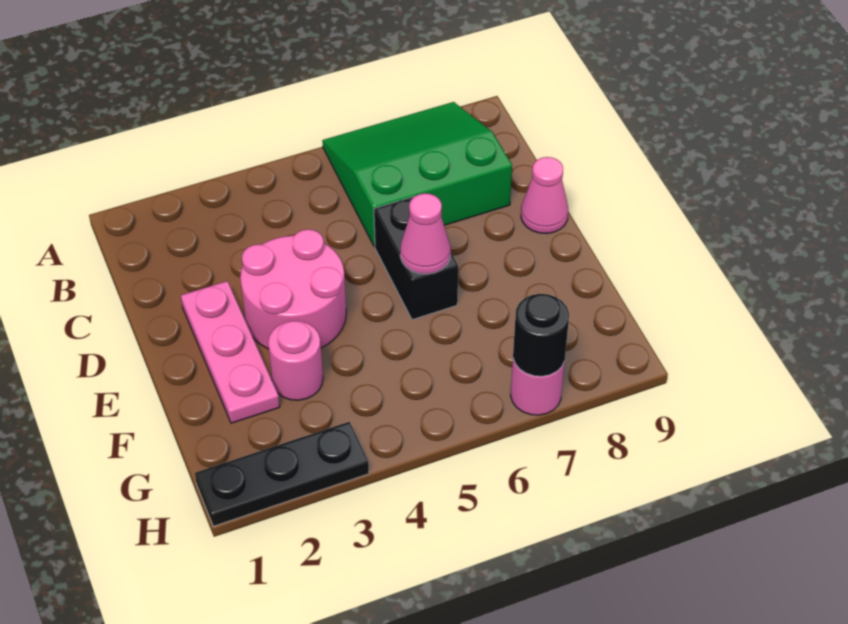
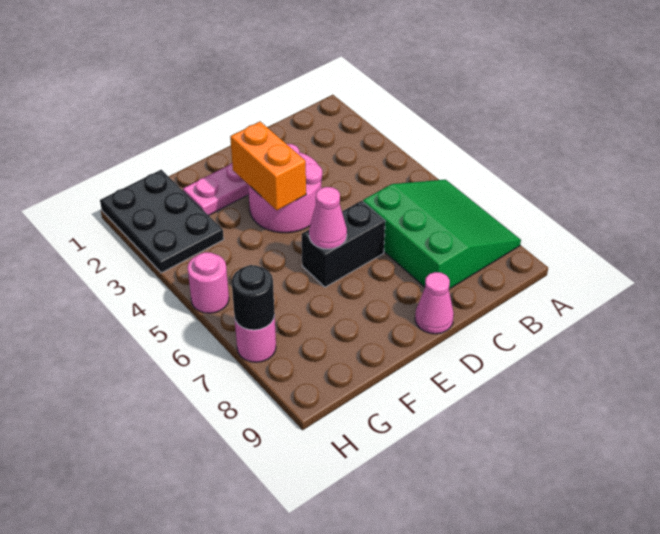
none -> orange 1x2 brick [230,122,306,210]
pink 1x1 round brick [268,321,323,400] -> pink 1x1 round brick moved to [187,252,229,313]
black 1x3 plate [195,422,369,526] -> black 2x3 plate [100,170,224,273]

